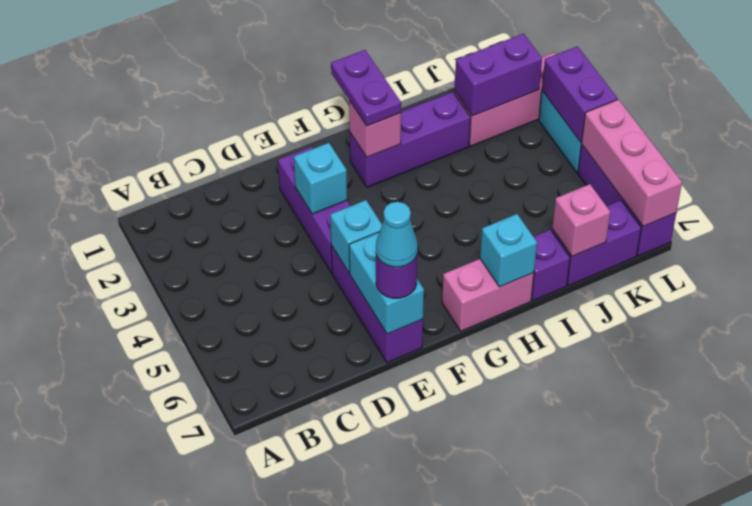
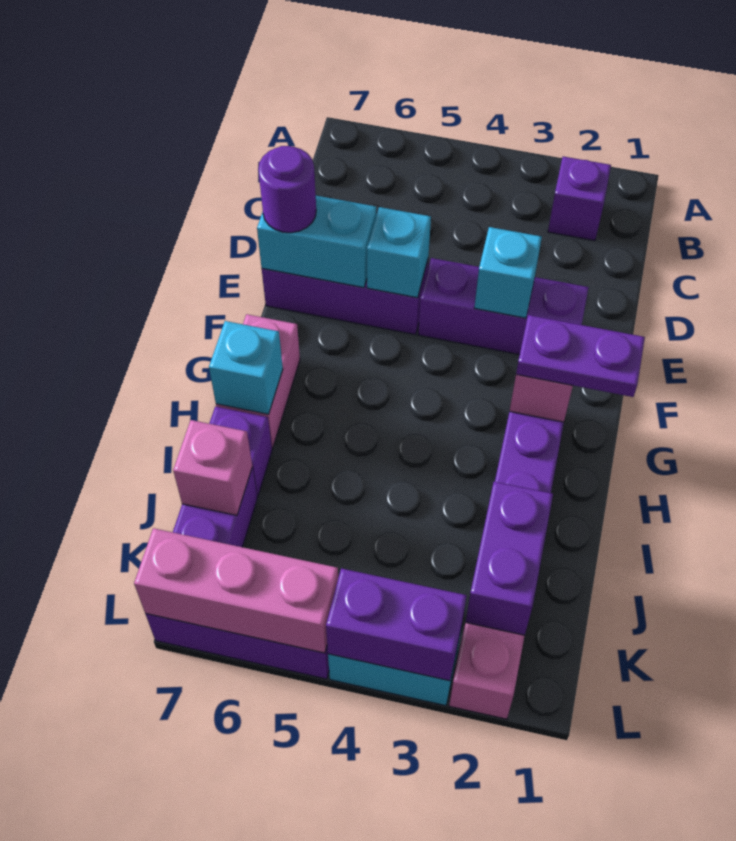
none -> purple 1x1 brick [548,157,611,241]
cyan 1x1 cone [376,202,418,267] -> none

